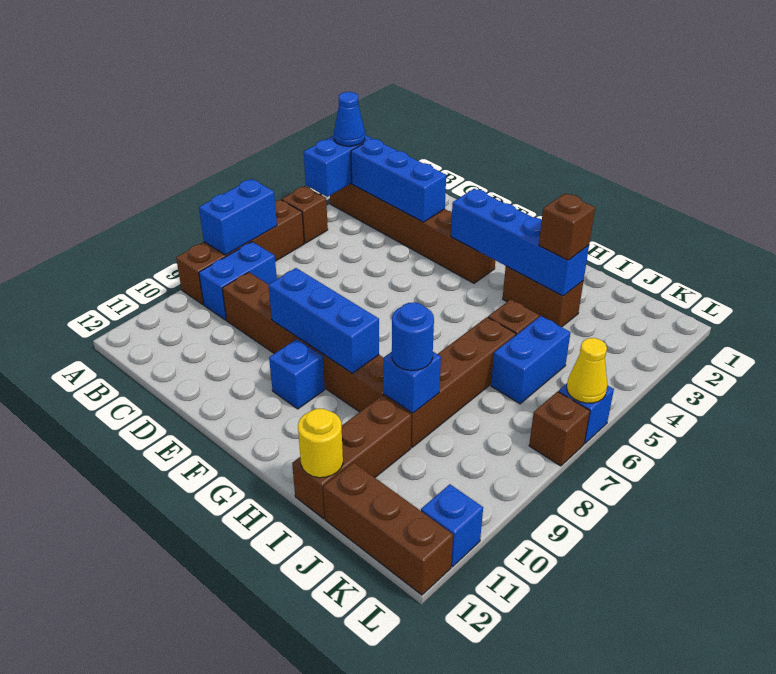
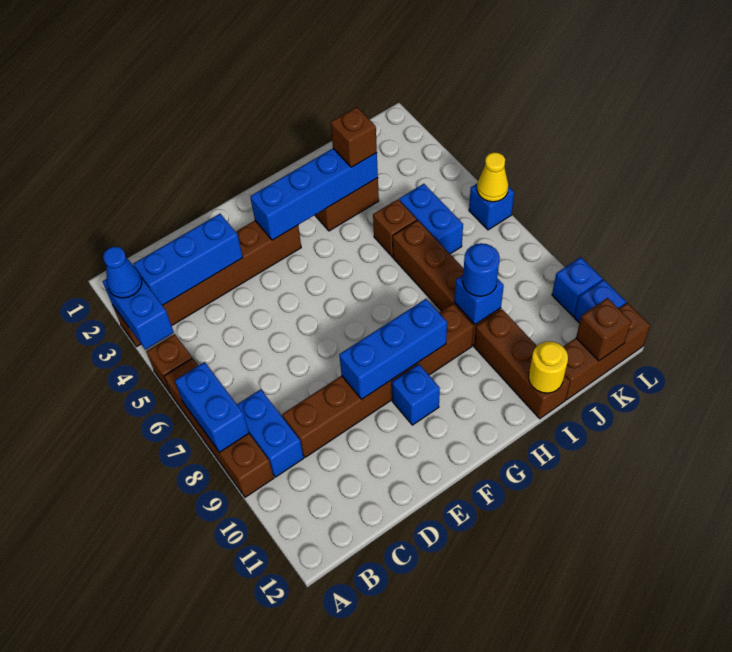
brown 1x1 brick [529,392,590,466] -> brown 1x1 brick moved to [576,298,631,361]
none -> blue 1x1 brick [552,257,602,316]

